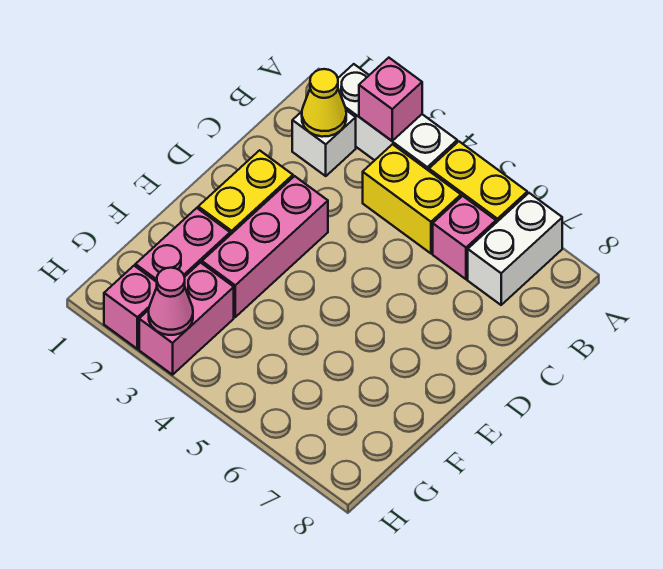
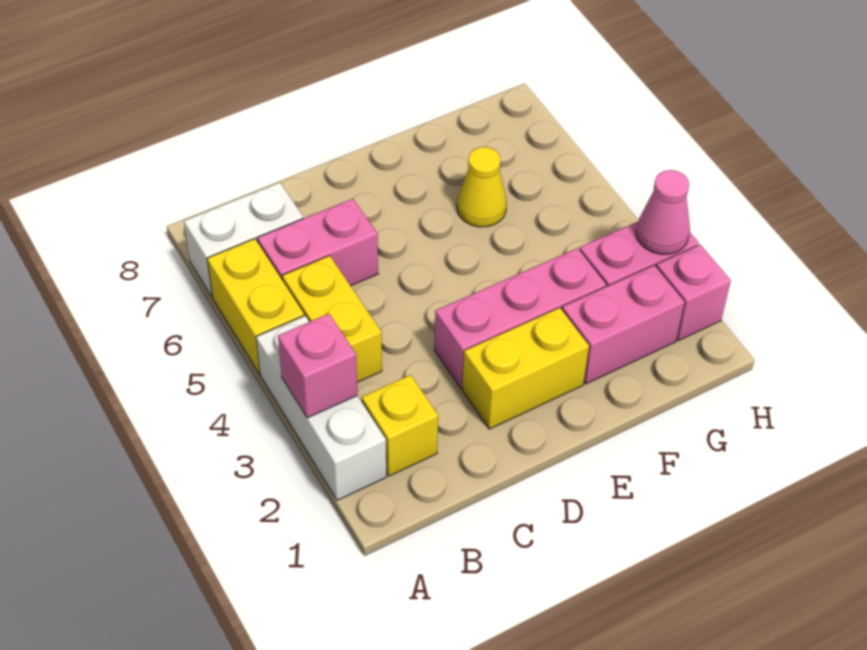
white 1x1 brick [292,110,356,176] -> yellow 1x1 brick [361,375,438,476]
yellow 1x1 cone [302,69,346,137] -> yellow 1x1 cone moved to [457,147,507,227]
pink 1x1 brick [433,196,496,279] -> pink 1x2 brick [258,199,378,286]

